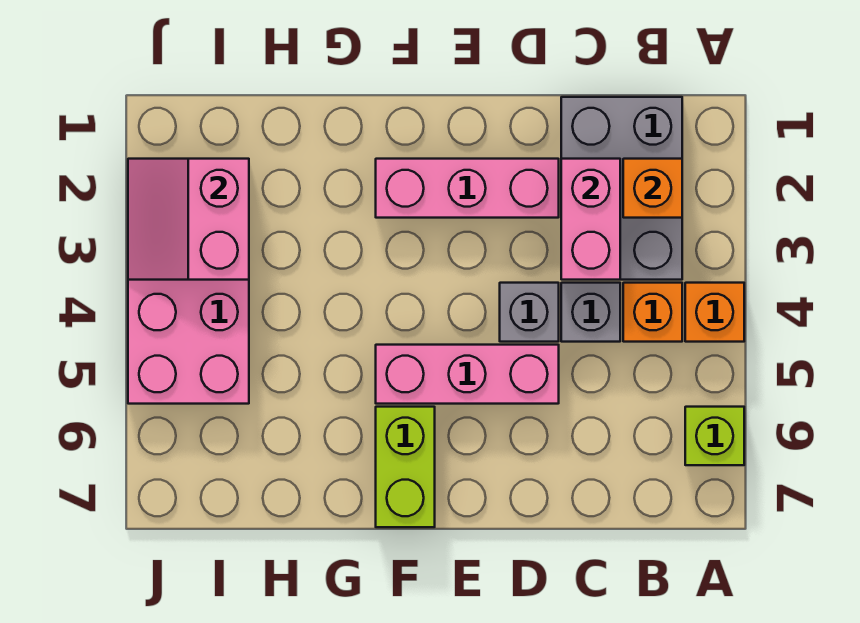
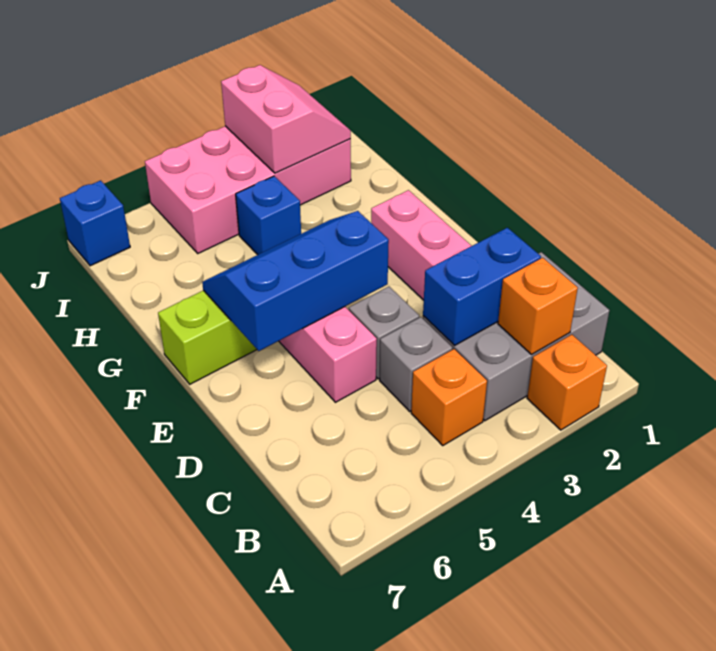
orange 1x1 brick [685,283,744,342] -> orange 1x1 brick moved to [527,335,607,430]
lime 1x1 brick [685,407,744,465] -> none
pink 1x2 brick [561,159,620,280] -> blue 1x2 brick [423,228,541,346]
none -> blue 2x3 slope [202,211,389,351]
none -> blue 1x1 brick [236,176,301,255]
pink 2x2 slope [128,159,249,280] -> pink 2x2 slope turned to [221,65,351,173]
none -> blue 1x1 brick [60,180,130,266]

